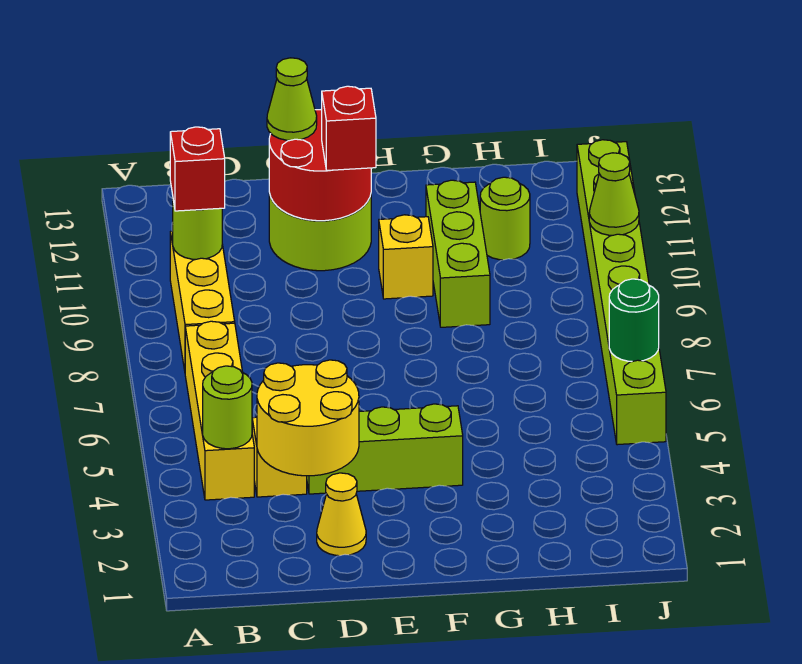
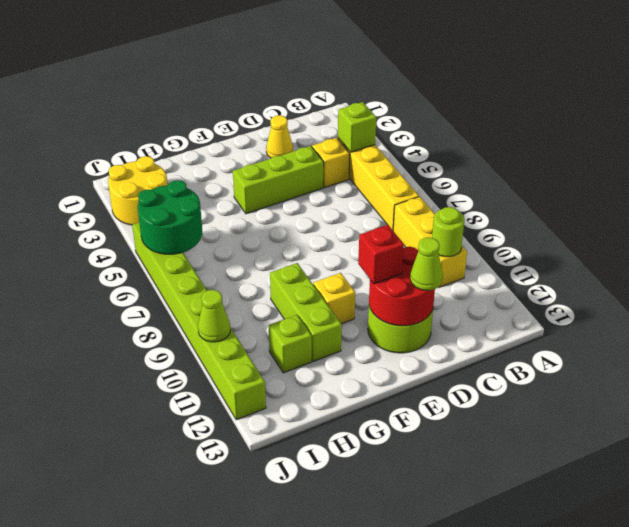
lime 1x1 round brick [203,366,252,449] -> lime 1x1 brick [338,102,376,152]
red 1x1 brick [170,127,225,211] -> none
yellow 2x2 round brick [257,360,359,476] -> yellow 2x2 round brick moved to [108,156,168,225]
lime 1x1 round brick [480,177,530,260] -> lime 1x1 brick [269,315,312,373]
green 1x1 round brick [609,279,659,362] -> green 2x2 round brick [138,180,202,254]

